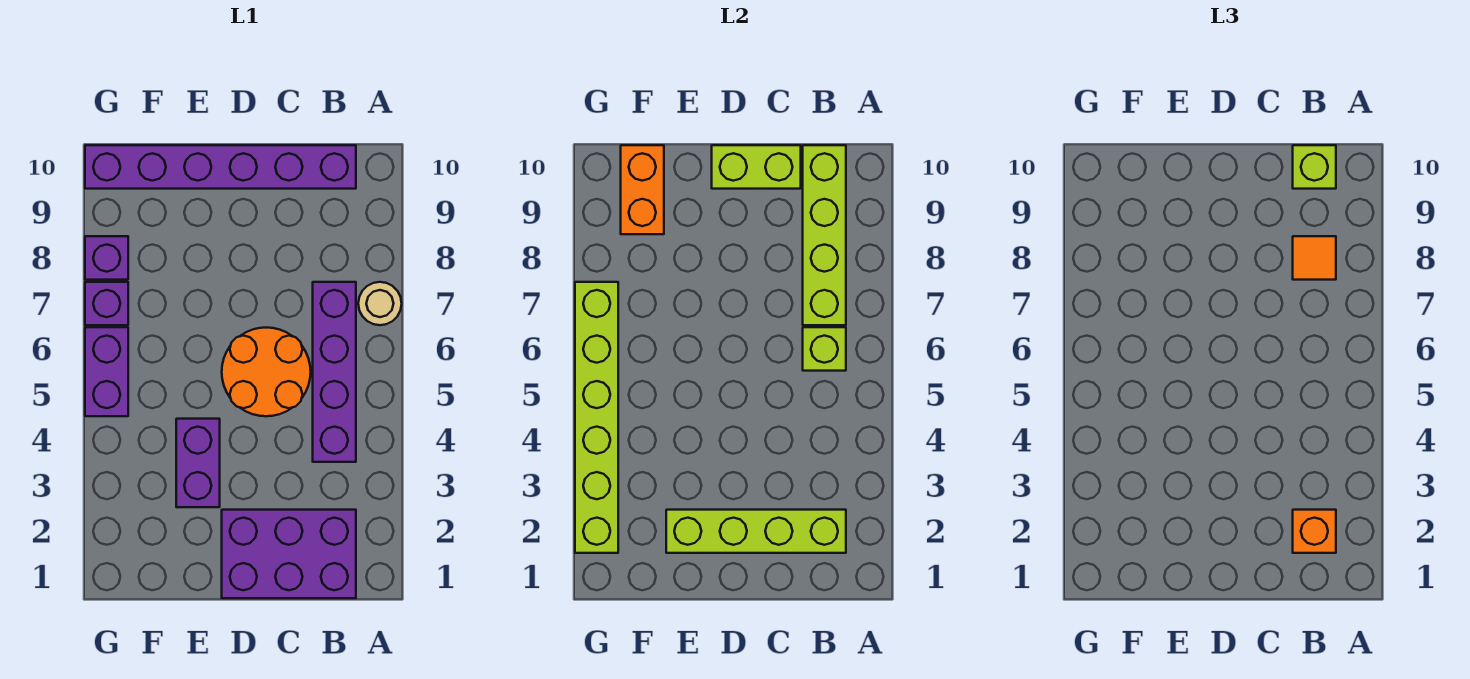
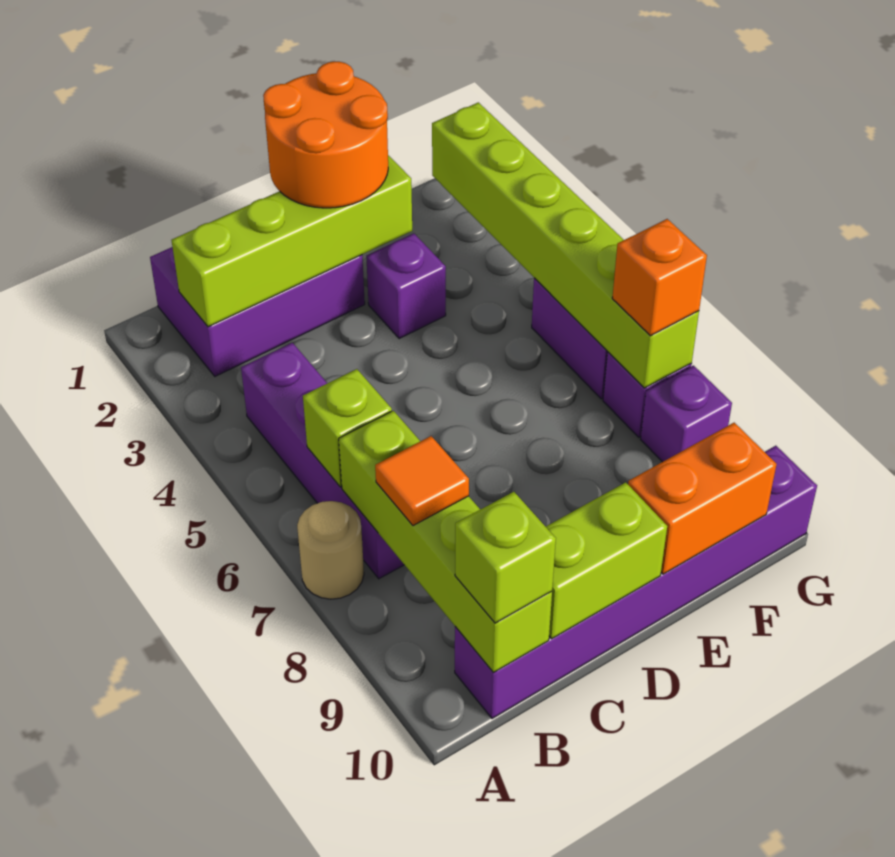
orange 1x1 brick [1293,510,1336,553] -> orange 1x1 brick moved to [612,219,707,336]
orange 2x2 round brick [222,328,311,416] -> orange 2x2 round brick moved to [263,62,388,208]
purple 1x2 brick [176,419,220,507] -> purple 1x1 brick [366,233,446,339]
orange 1x2 brick [621,145,664,234] -> orange 1x2 brick turned to [628,423,777,574]

